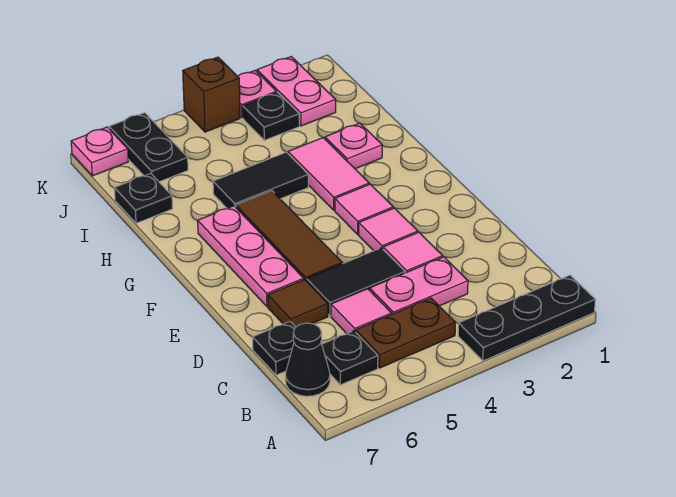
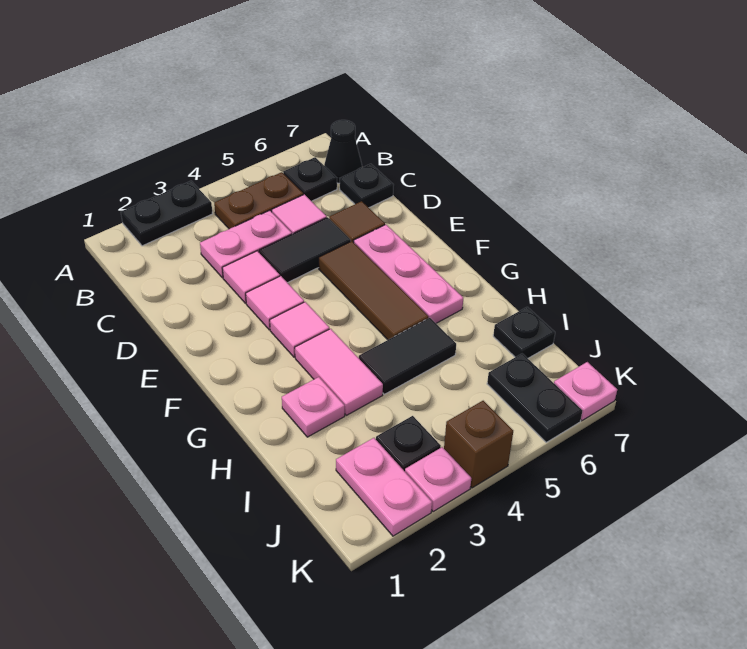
black 1x3 plate [458,275,595,361] -> black 1x2 plate [121,181,213,246]

